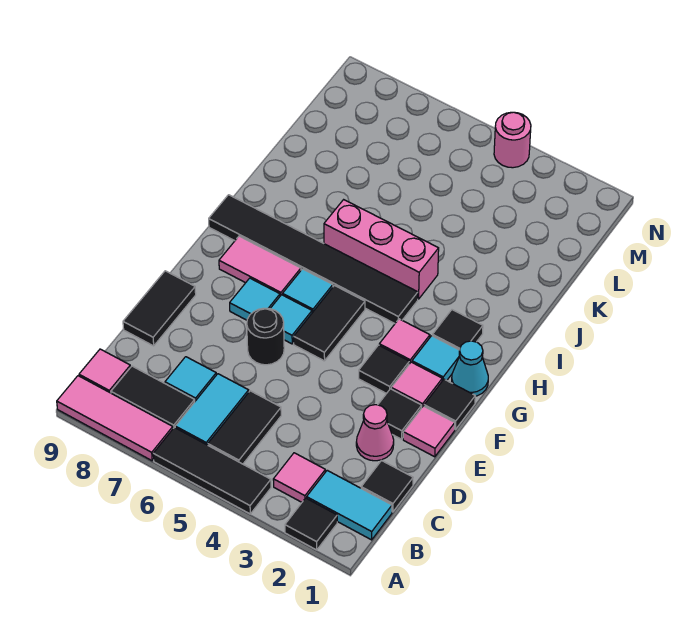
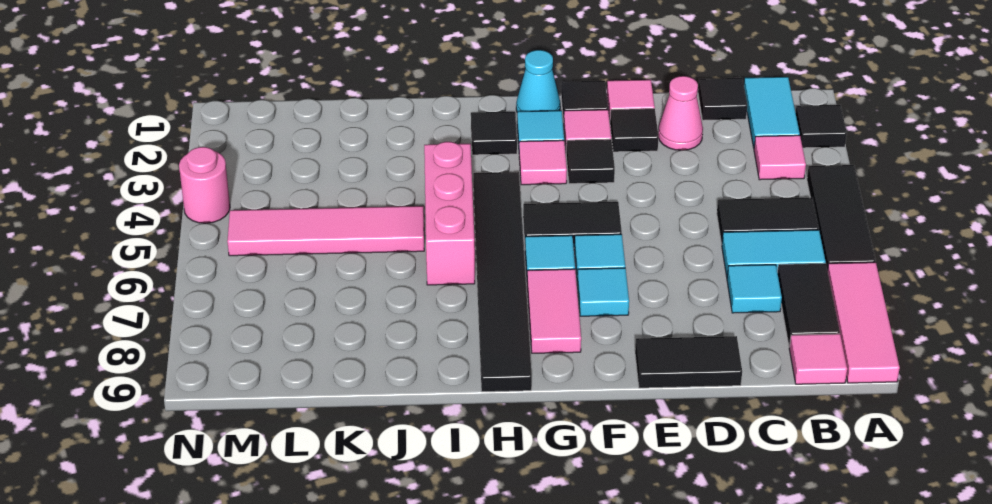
black 1x1 round brick [247,308,284,365] -> none
none -> pink 1x4 tile [227,206,424,256]

